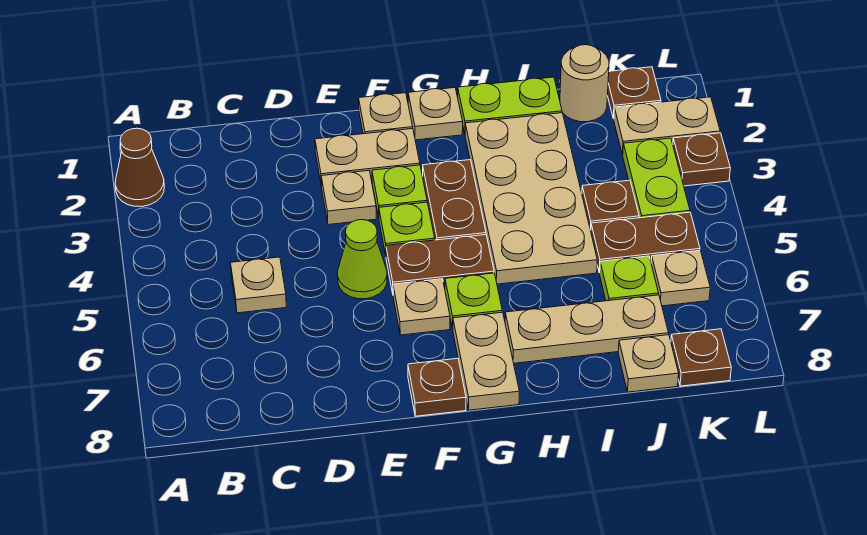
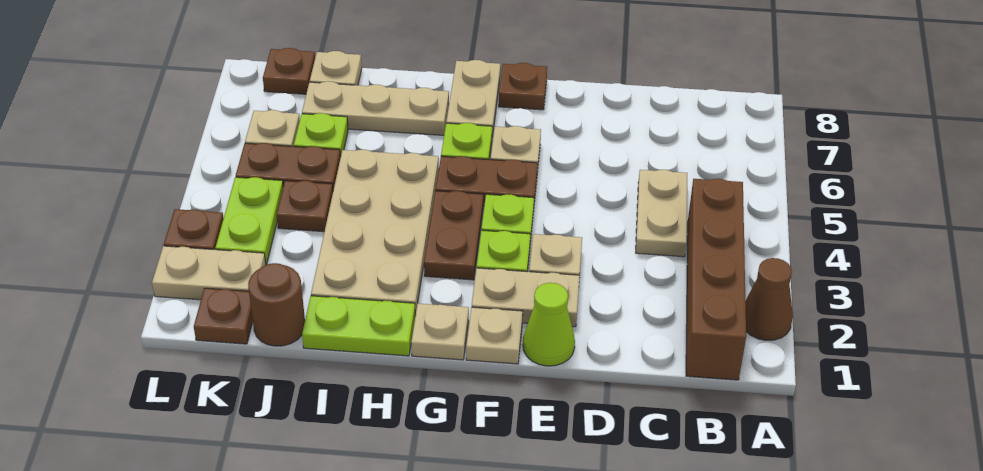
none -> brown 1x4 brick [686,179,746,380]
tan 1x1 plate [231,257,286,313] -> tan 1x2 plate [636,170,687,257]
lime 1x1 cone [338,220,387,299] -> lime 1x1 cone moved to [523,283,575,366]
tan 1x1 round brick [560,45,609,122] -> brown 1x1 round brick [248,263,305,346]

